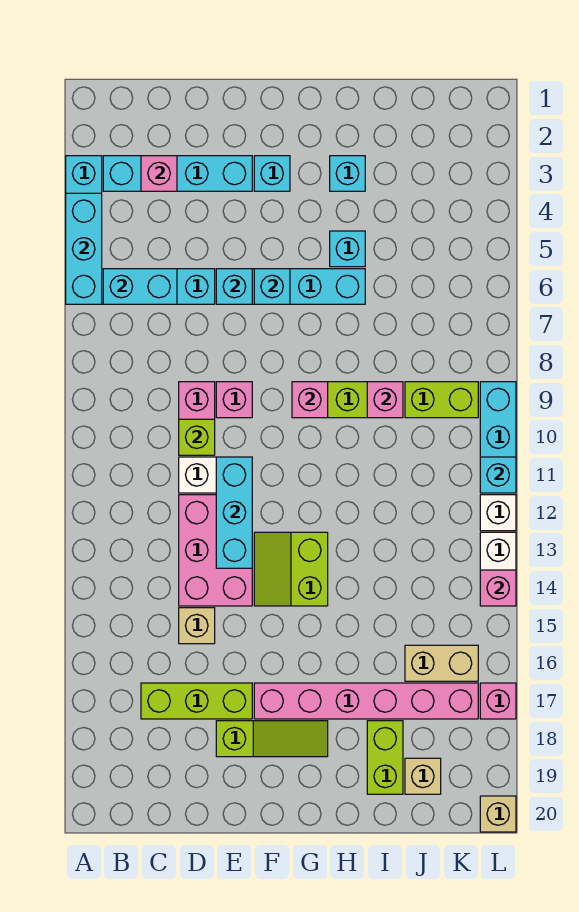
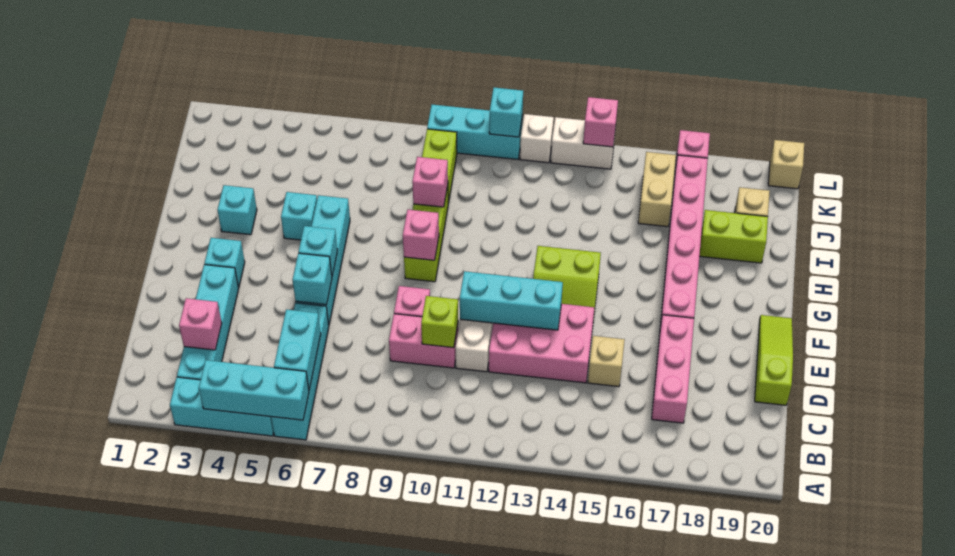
lime 1x3 brick [141,683,252,719] -> pink 1x3 brick [652,315,694,423]
lime 1x3 slope [216,721,328,757] -> lime 1x3 slope moved to [755,315,793,405]

